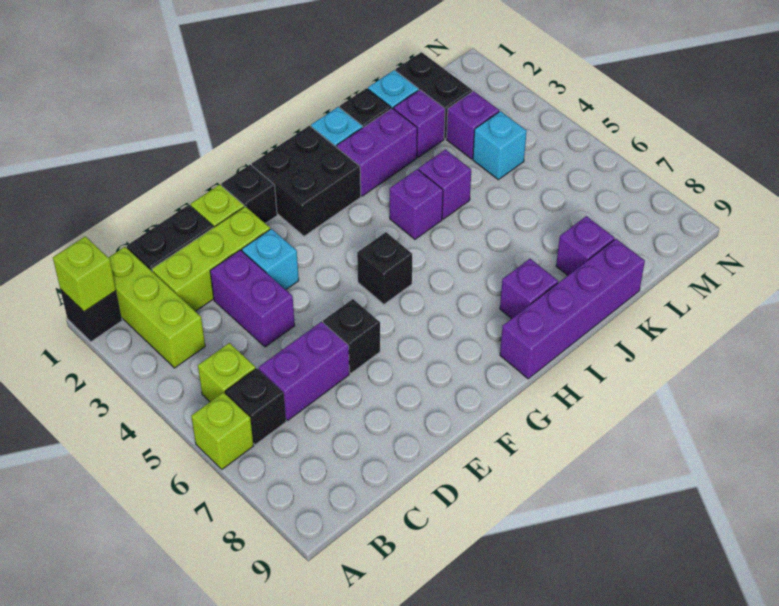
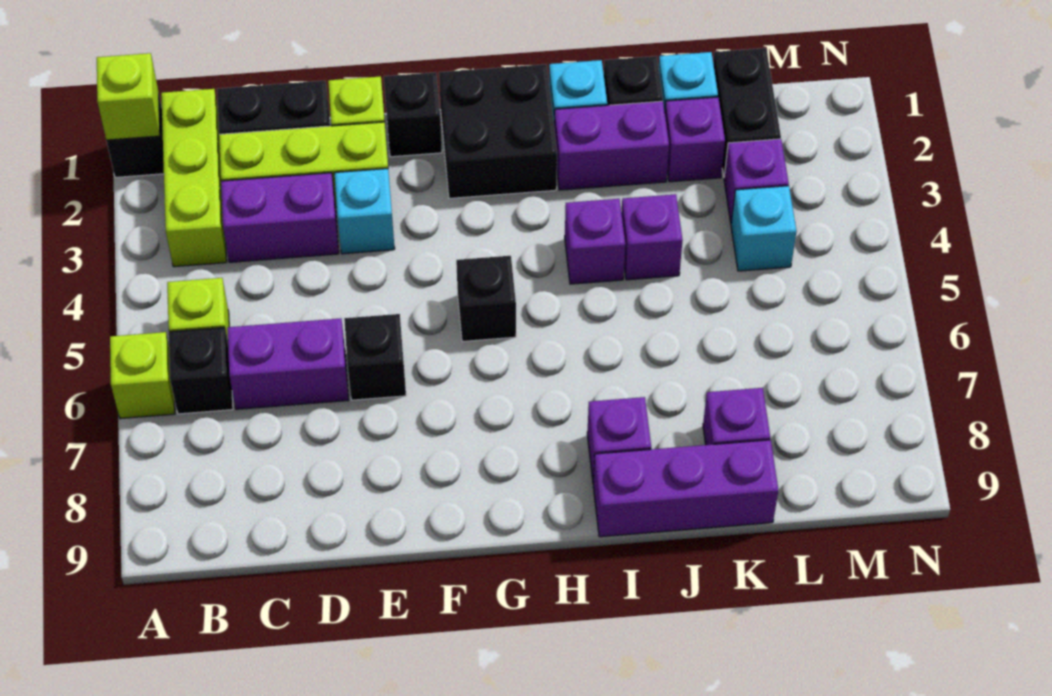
purple 1x2 brick [210,250,295,347] -> purple 1x2 brick turned to [221,173,339,262]
purple 1x4 brick [500,239,645,379] -> purple 1x3 brick [593,440,778,537]

